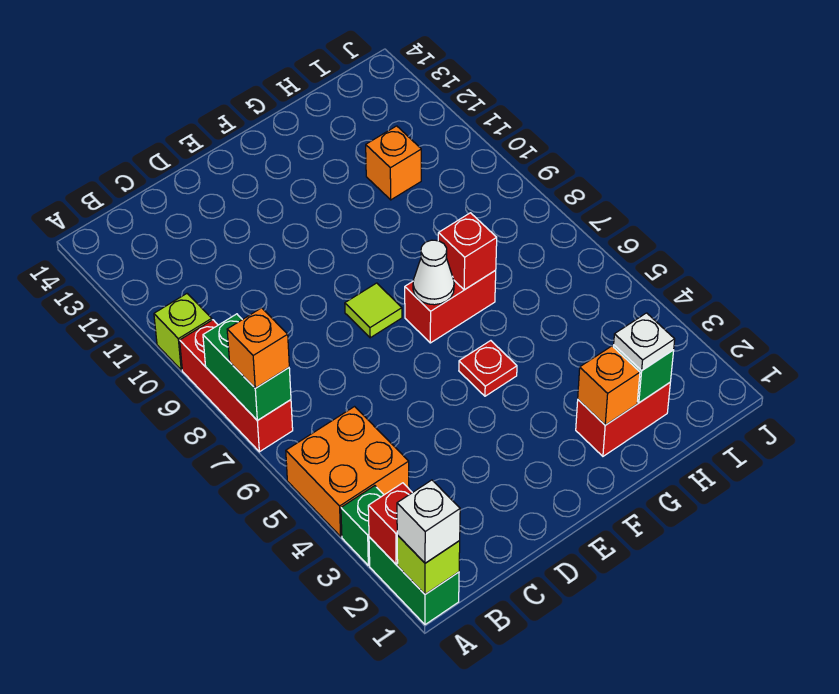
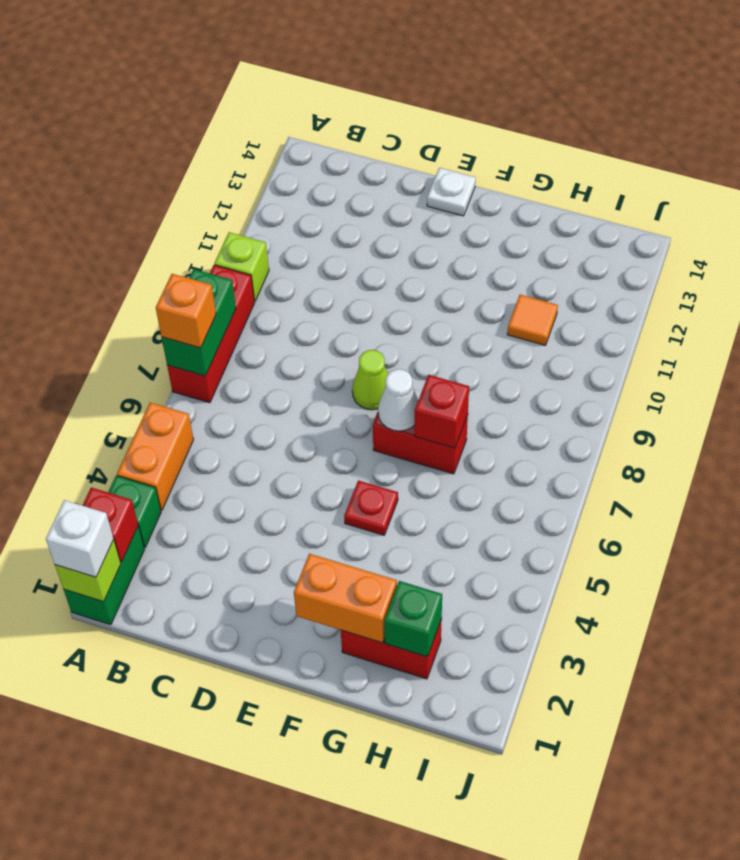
orange 2x2 brick [286,407,409,536] -> orange 1x2 brick [117,403,194,510]
lime 1x1 tile [345,283,402,338] -> lime 1x1 cone [352,350,388,410]
orange 1x1 brick [578,346,640,425] -> orange 1x2 brick [294,554,397,643]
white 1x1 plate [614,313,675,371] -> white 1x1 plate moved to [427,168,476,216]
orange 1x1 brick [366,126,421,200] -> orange 1x1 tile [507,295,558,346]

